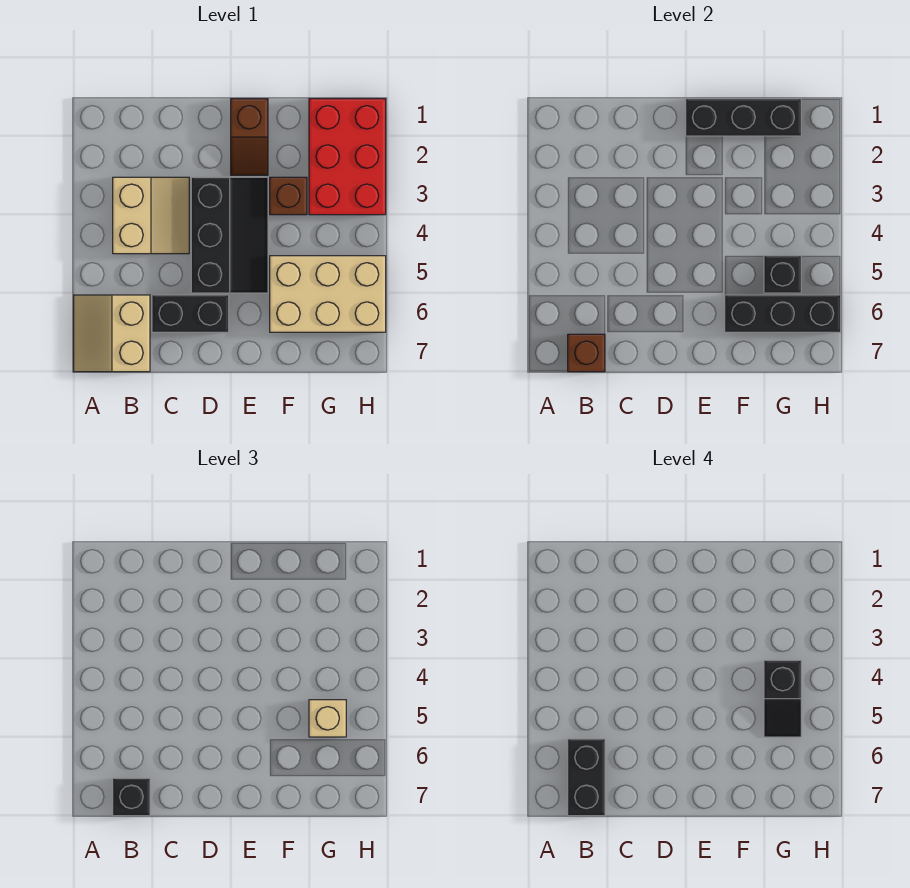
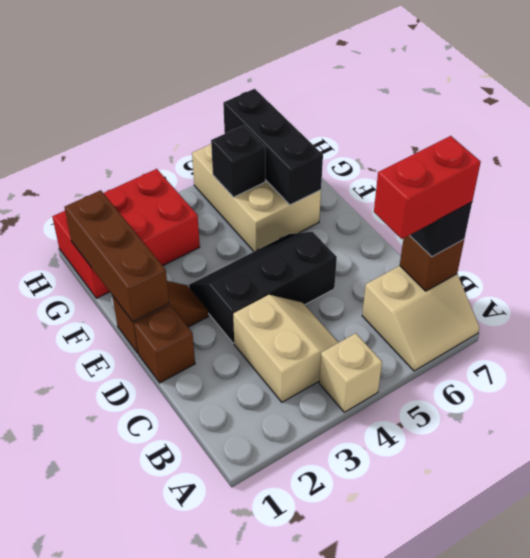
tan 2x2 slope [113,177,189,254] -> tan 2x2 slope turned to [233,295,339,402]
black 1x2 brick [568,739,605,816] -> red 1x2 brick [374,136,481,239]
black 1x2 brick [152,295,229,332] -> none
black 1x3 brick [686,99,801,136] -> brown 1x3 brick [65,190,169,322]
brown 1x1 brick [270,177,307,215] -> brown 1x1 brick moved to [134,305,195,383]
black 1x2 slope [764,660,801,737] -> none
tan 1x1 brick [309,700,346,737] -> tan 1x1 brick moved to [319,333,382,412]

